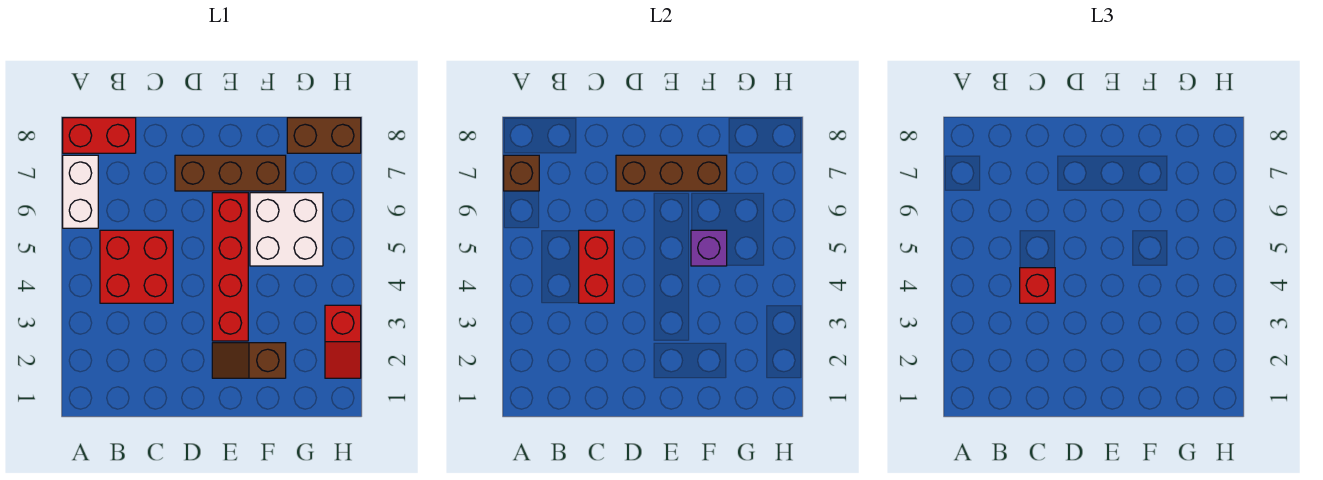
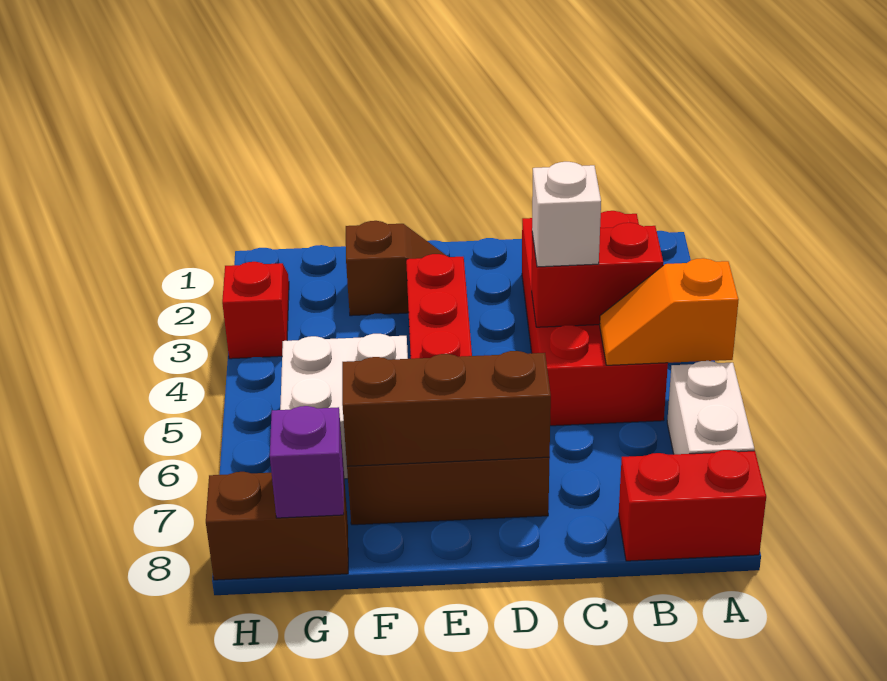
none -> orange 1x2 slope [600,258,739,365]
brown 1x1 brick [504,155,539,191] -> none
red 2x2 brick [100,230,173,303] -> red 2x4 brick [522,211,668,426]
red 1x2 brick [579,230,614,303] -> red 1x2 brick turned to [532,223,663,327]
red 1x1 brick [1020,268,1055,303] -> white 1x1 brick [532,162,601,267]
purple 1x1 brick [691,230,727,266] -> purple 1x1 brick moved to [270,406,344,518]

